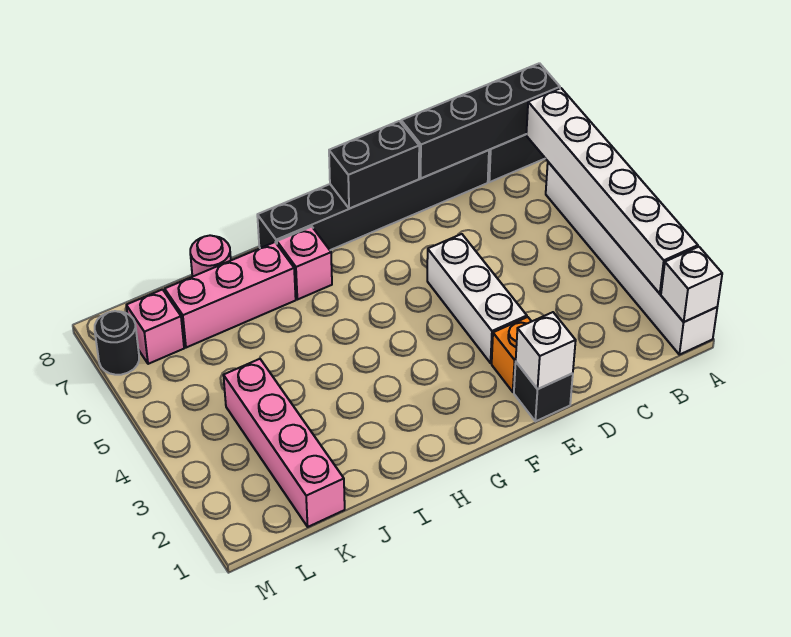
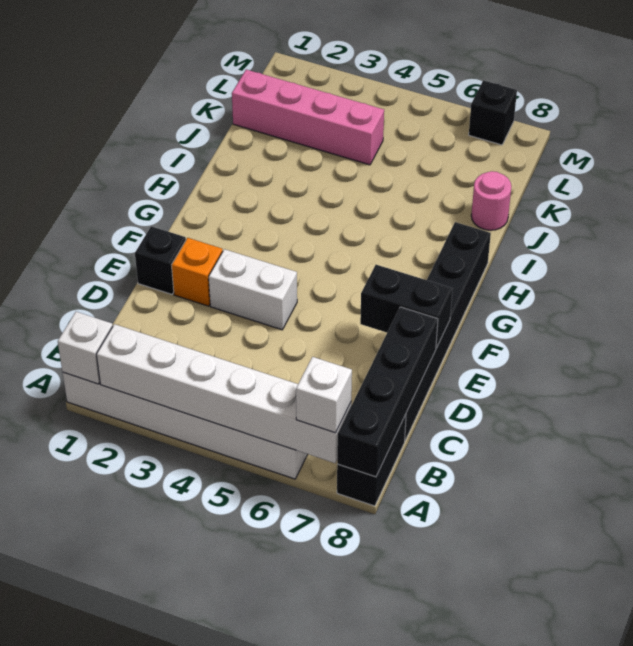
white 1x1 brick [516,312,576,389] -> white 1x1 brick moved to [296,357,352,433]
white 1x3 brick [427,234,527,363] -> white 1x2 brick [209,249,297,330]
black 1x2 brick [329,121,419,209] -> black 1x2 brick turned to [360,265,453,348]
pink 1x1 brick [277,227,332,300] -> none
pink 1x3 brick [165,242,296,348] -> none
pink 1x1 brick [126,290,184,364] -> none
black 1x1 round brick [95,311,139,375] -> black 1x1 brick [469,80,517,145]

